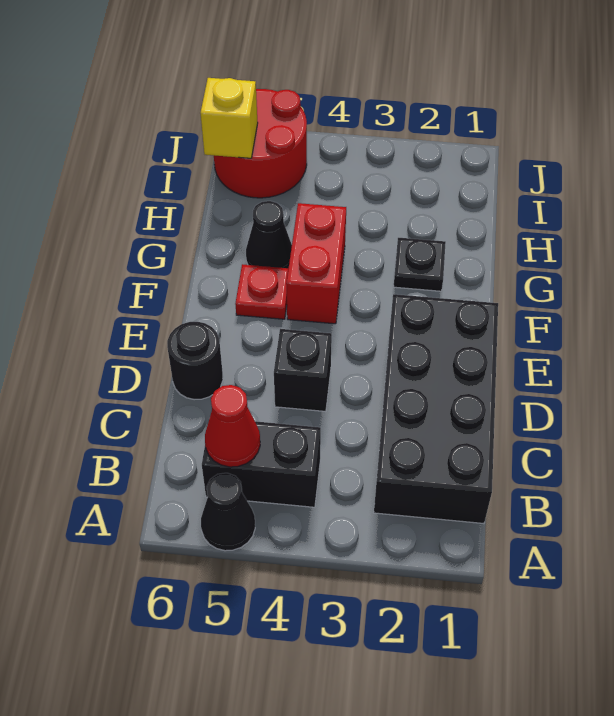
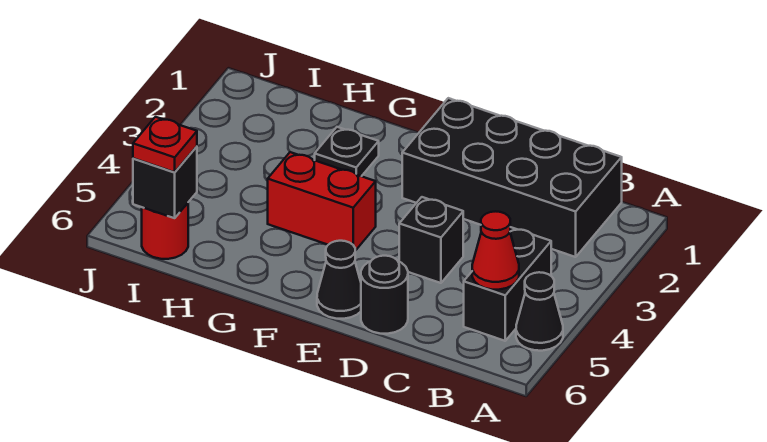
red 1x1 plate [235,264,288,319] -> red 1x1 plate moved to [133,117,197,172]
black 1x1 cone [246,201,292,268] -> black 1x1 cone moved to [317,241,361,319]
red 2x2 round brick [214,89,307,198] -> red 1x1 round brick [142,203,188,259]
yellow 1x1 brick [200,78,258,158] -> black 1x1 brick [133,147,197,218]

